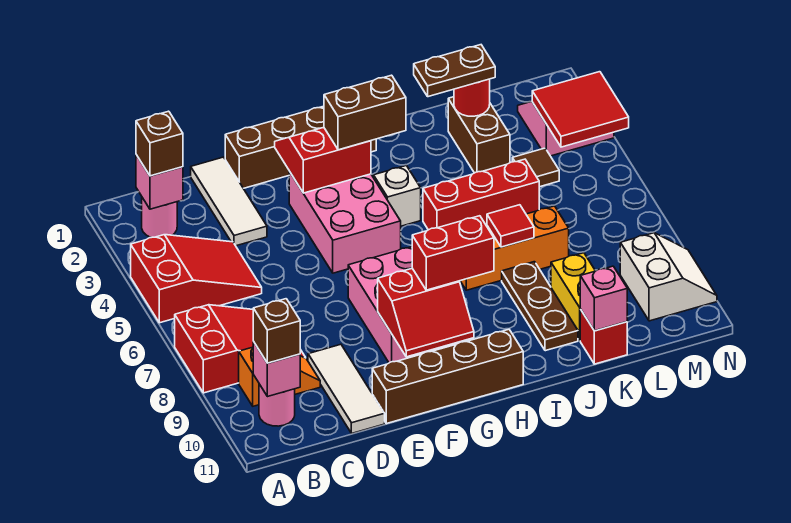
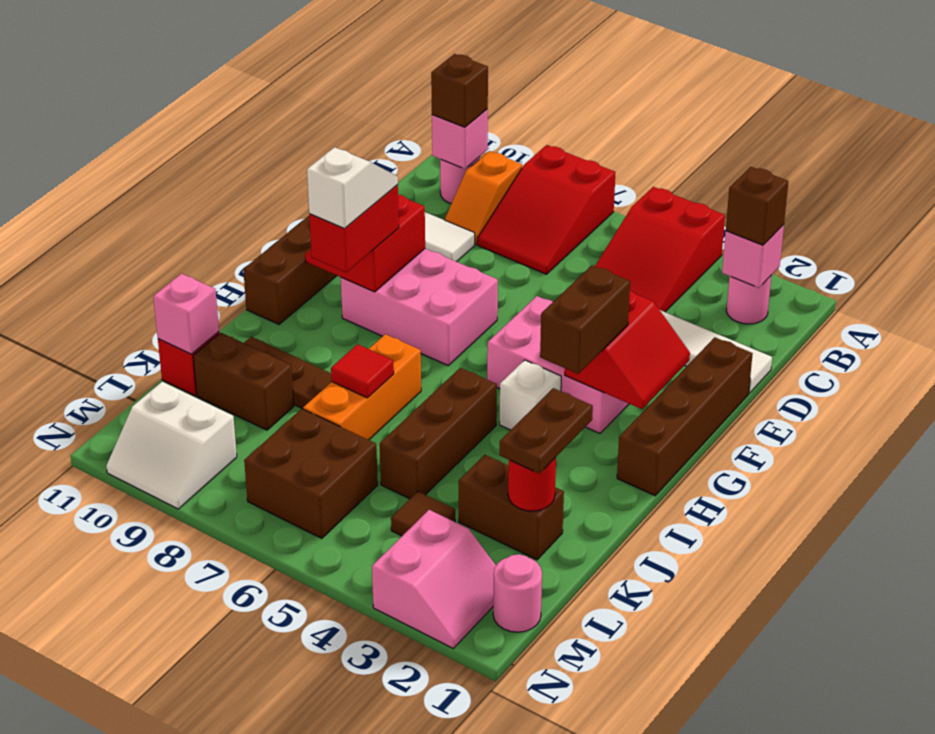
none -> white 1x2 slope [307,147,398,229]
red 1x3 brick [423,159,539,230] -> brown 1x3 brick [380,368,497,499]
yellow 1x2 brick [551,253,595,340] -> brown 1x2 brick [193,333,294,430]
none -> brown 2x2 brick [244,409,378,538]
none -> pink 1x1 round brick [493,554,542,632]
red 2x2 tile [532,72,629,147] -> none

